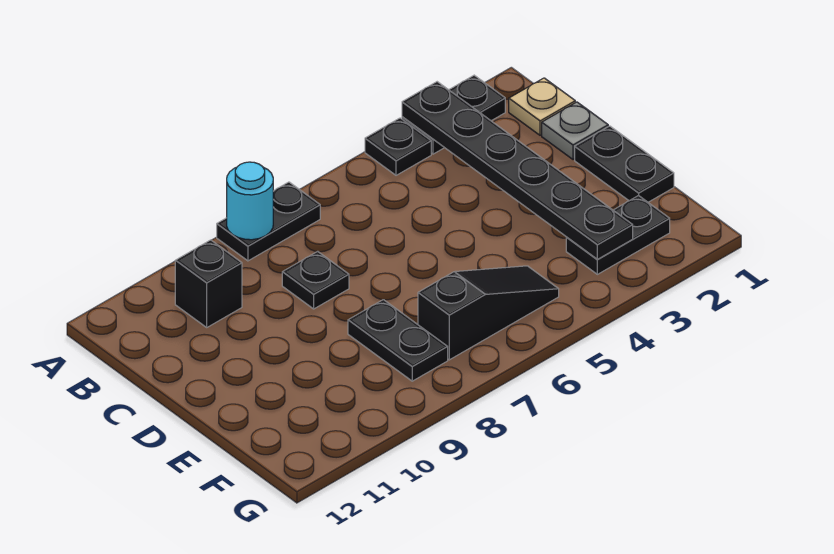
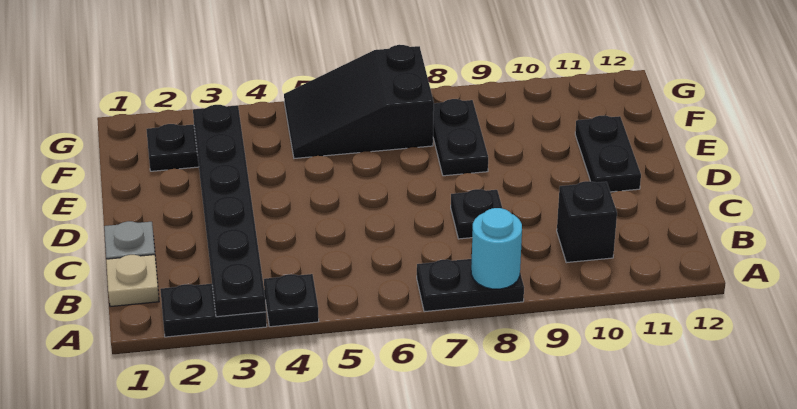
black 1x2 plate [575,126,674,202] -> black 1x2 plate moved to [575,116,641,192]
black 1x3 slope [418,266,559,360] -> black 2x3 slope [284,45,434,158]

